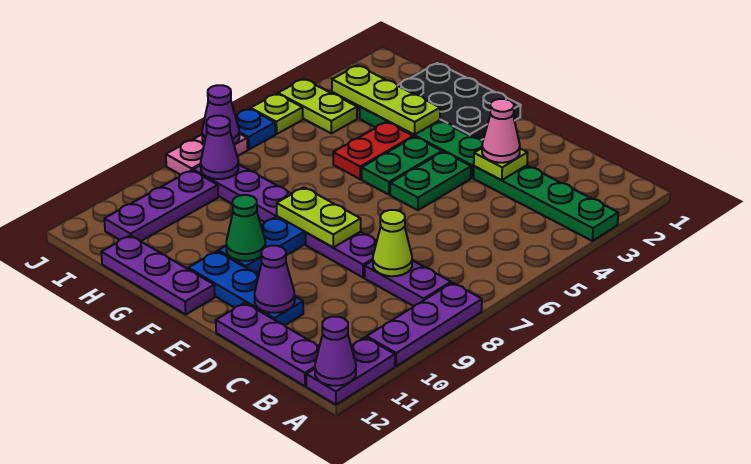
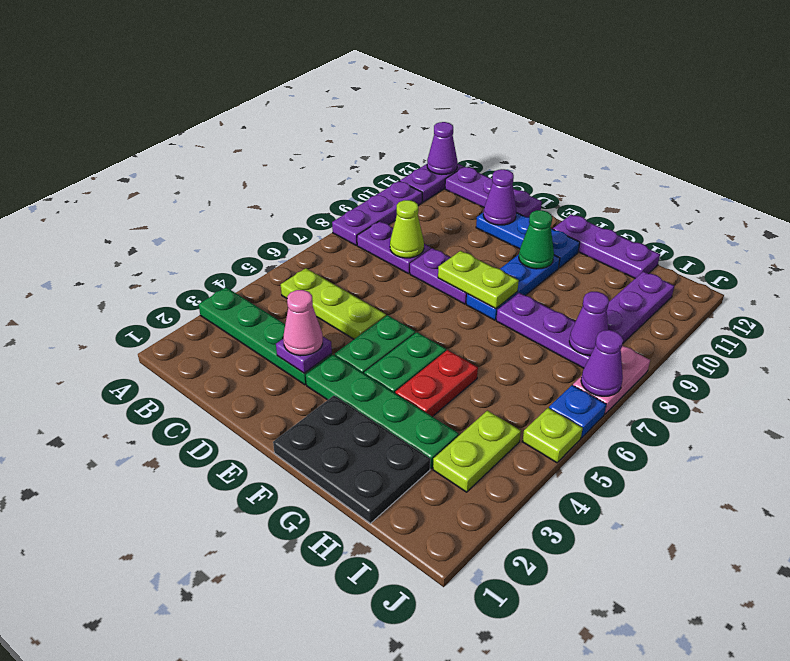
lime 1x1 plate [474,148,528,180] -> purple 1x1 plate [276,337,332,373]
lime 1x3 plate [332,65,440,135] -> lime 1x3 plate moved to [281,268,386,339]
lime 1x2 plate [278,79,357,133] -> lime 1x2 plate turned to [433,411,521,492]

